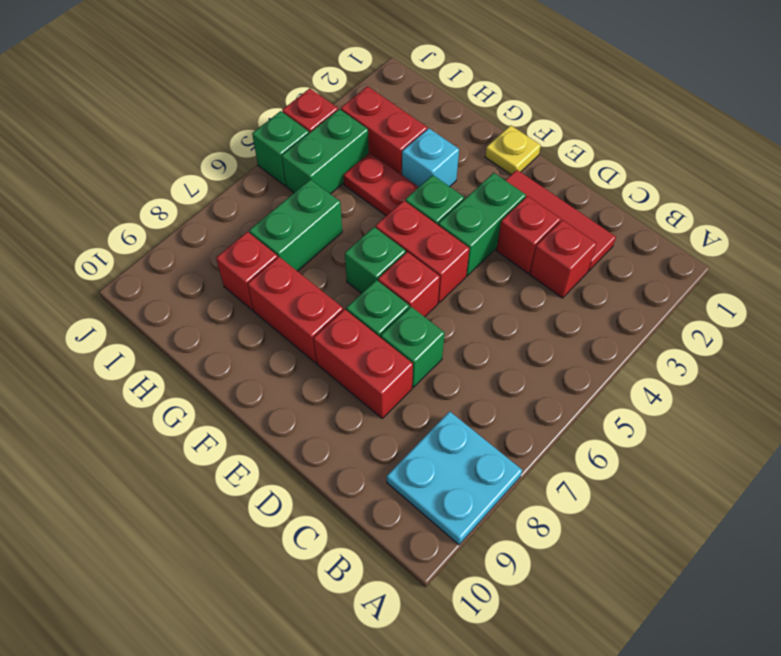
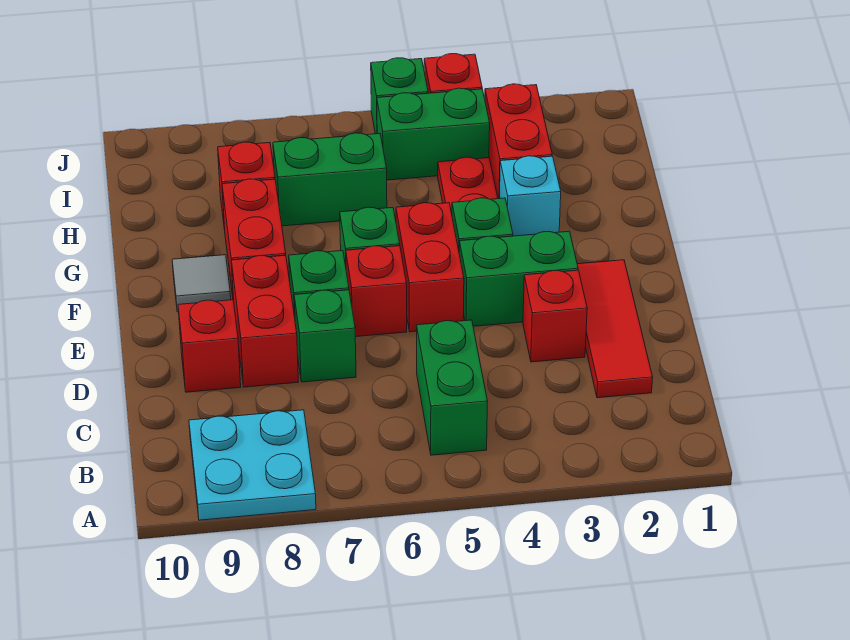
none -> green 1x2 brick [417,320,488,455]
red 1x1 brick [530,220,597,298] -> red 1x1 brick moved to [178,300,241,392]
yellow 1x1 plate [485,125,541,175] -> none
none -> grey 1x1 tile [172,255,231,312]

